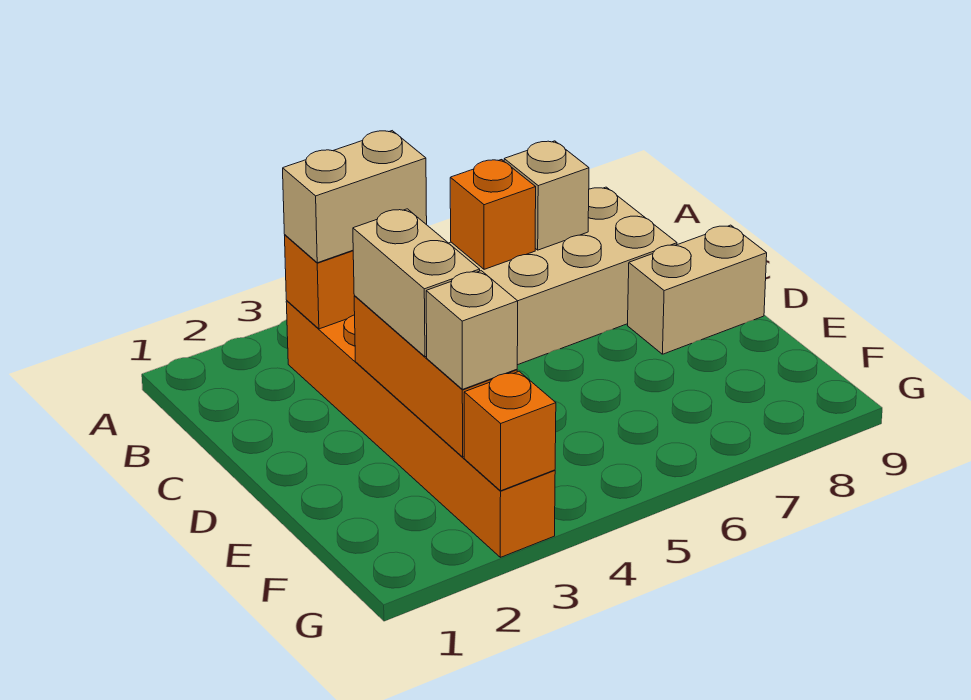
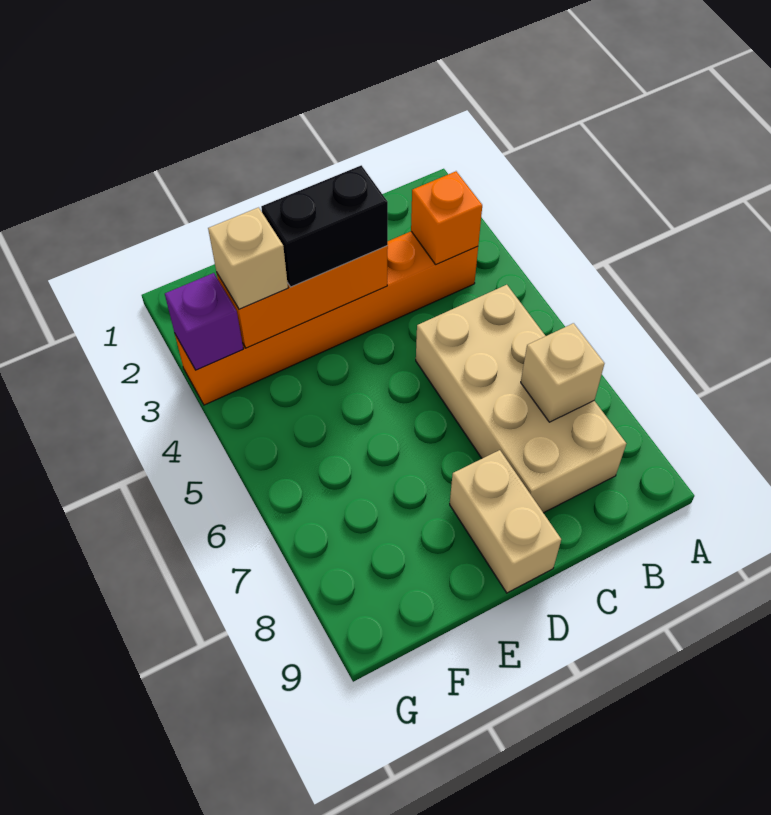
tan 1x2 brick [283,131,427,263] -> none
orange 1x1 brick [450,160,536,269] -> none
tan 1x2 brick [353,209,480,357] -> black 1x2 brick [261,165,388,287]
orange 1x1 brick [464,372,556,491] -> purple 1x1 brick [165,273,243,370]

